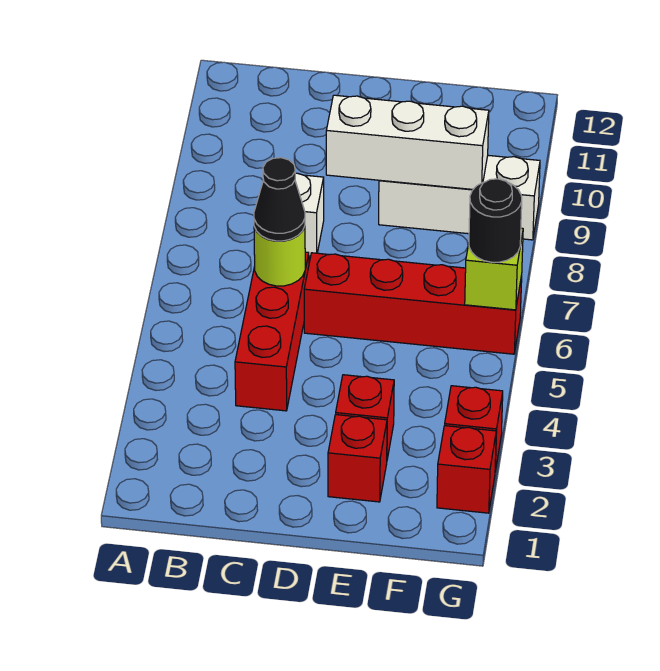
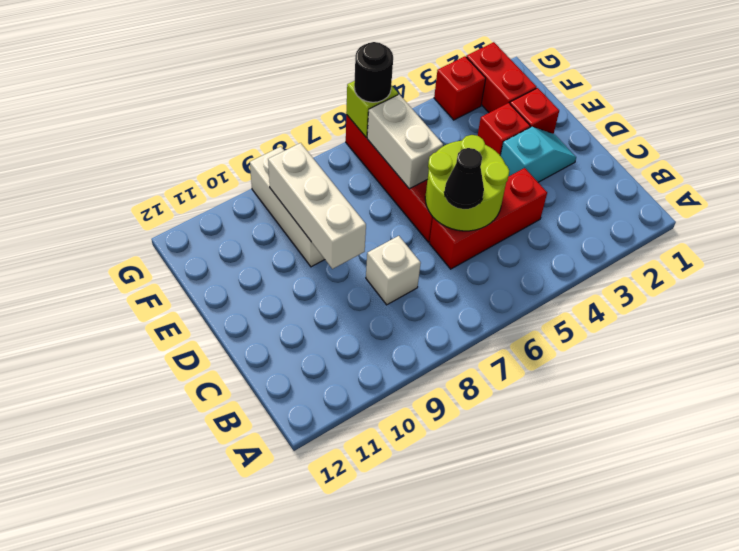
lime 1x1 round brick [254,227,305,286] -> lime 2x2 round brick [425,135,509,231]
none -> cyan 1x2 slope [500,127,576,182]
none -> white 1x2 brick [367,95,443,189]
red 1x1 brick [437,426,496,513] -> red 1x2 brick [467,42,537,113]

